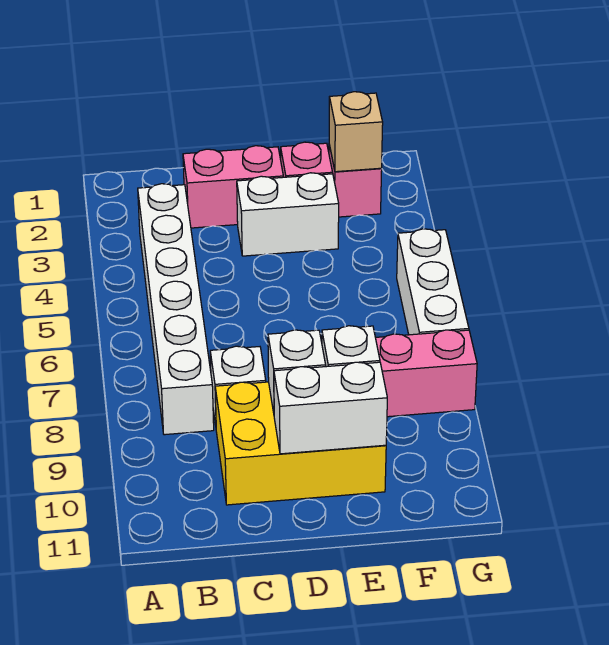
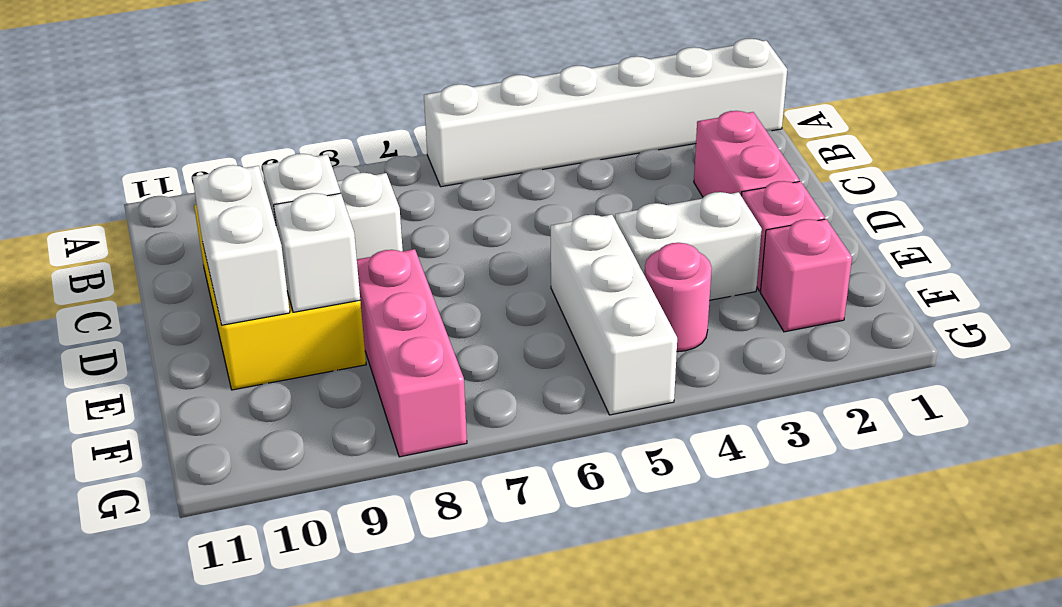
white 1x6 brick [138,184,214,435] -> white 1x6 brick moved to [424,39,787,187]
white 1x2 brick [237,173,339,256] -> white 1x2 brick turned to [615,192,762,300]
tan 1x1 brick [329,92,383,172] -> none
none -> pink 1x1 round brick [645,243,712,352]
white 1x3 brick [397,229,469,335] -> white 1x3 brick turned to [551,215,677,415]

